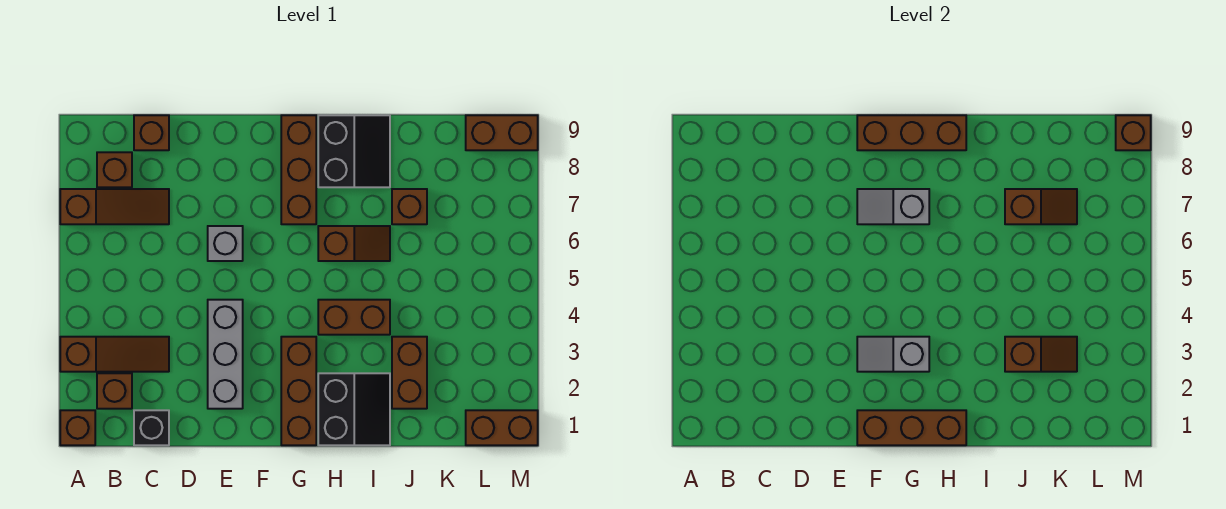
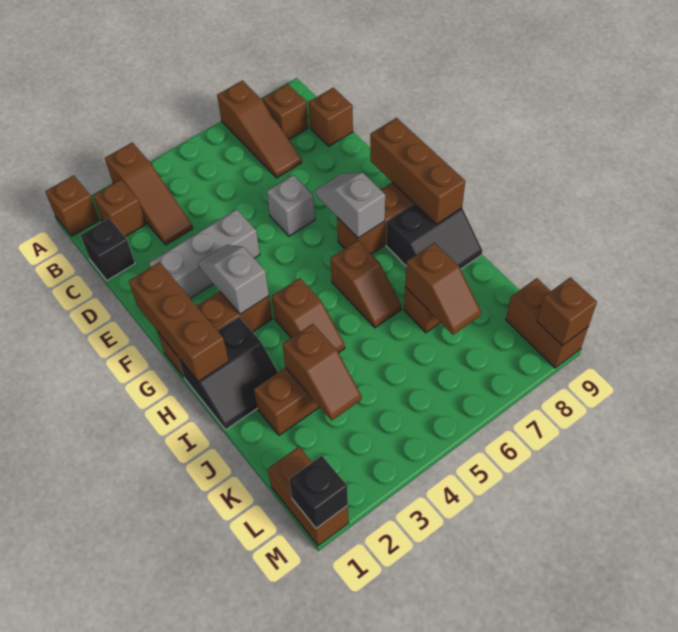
brown 1x2 brick [318,300,390,335] -> brown 1x2 slope [272,278,345,353]
none -> black 1x1 brick [289,456,348,528]

